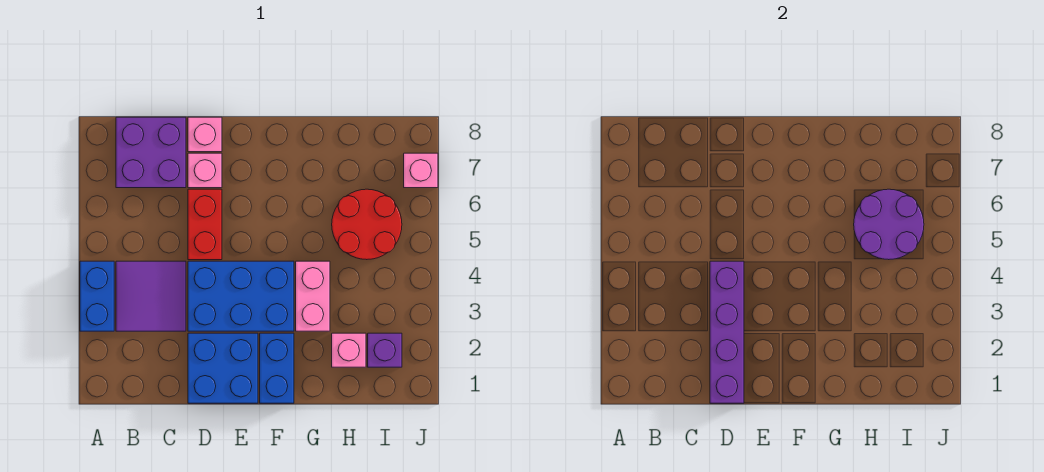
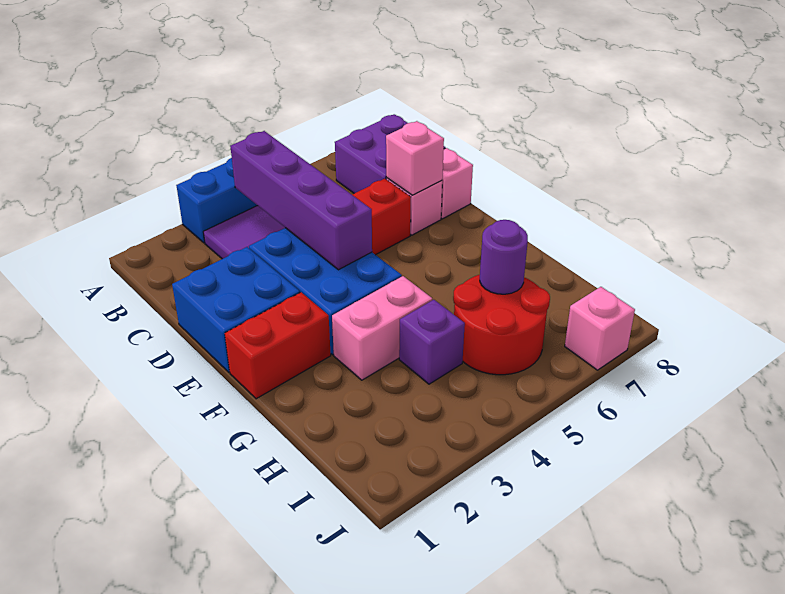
purple 1x4 brick [710,261,744,403] -> purple 1x4 brick turned to [230,131,372,270]
blue 1x2 brick [260,333,294,403] -> red 1x2 brick [225,292,331,399]
pink 1x1 brick [332,333,366,367] -> pink 1x1 brick moved to [386,121,444,195]
purple 2x2 round brick [854,189,924,260] -> purple 1x1 round brick [480,220,528,294]
purple 1x1 brick [368,333,402,367] -> purple 1x1 brick moved to [399,300,465,384]

